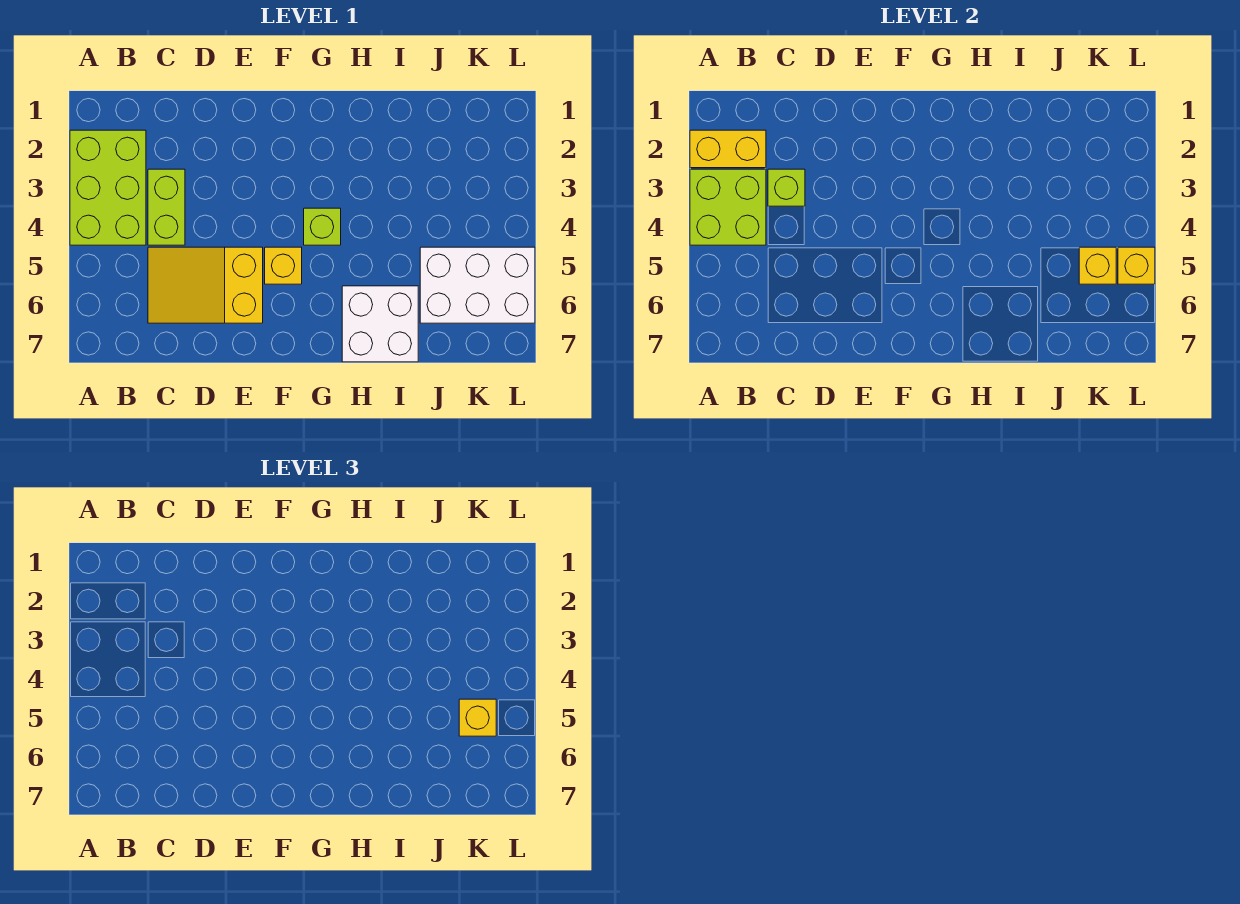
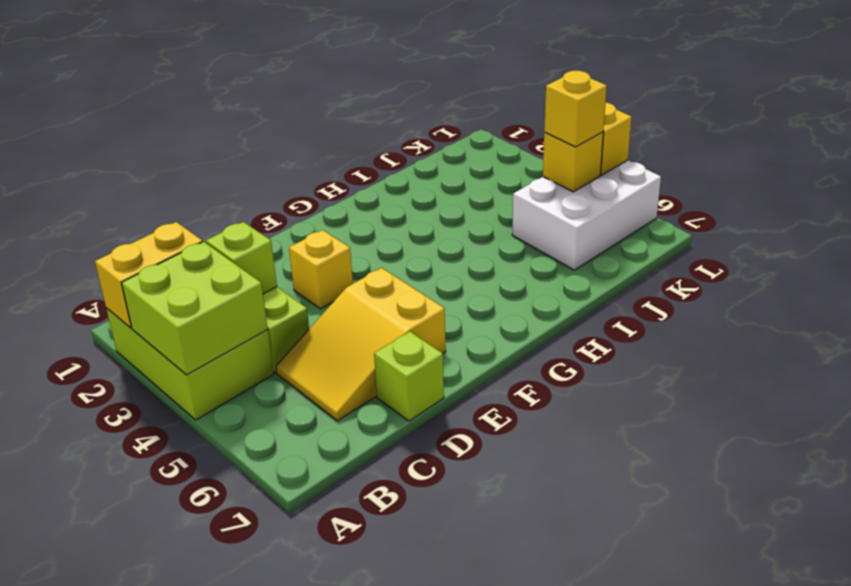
yellow 1x1 brick [265,247,302,284] -> yellow 1x1 brick moved to [289,230,353,309]
lime 1x1 brick [304,208,341,245] -> lime 1x1 brick moved to [374,331,444,421]
white 2x2 brick [342,286,418,362] -> none

